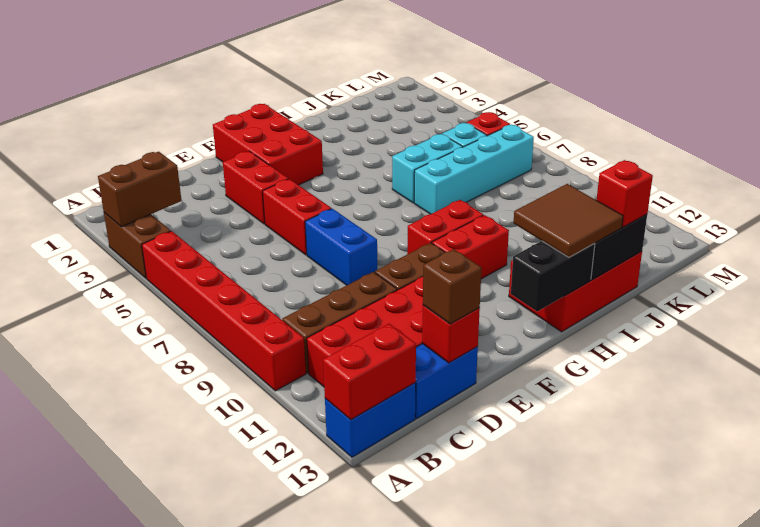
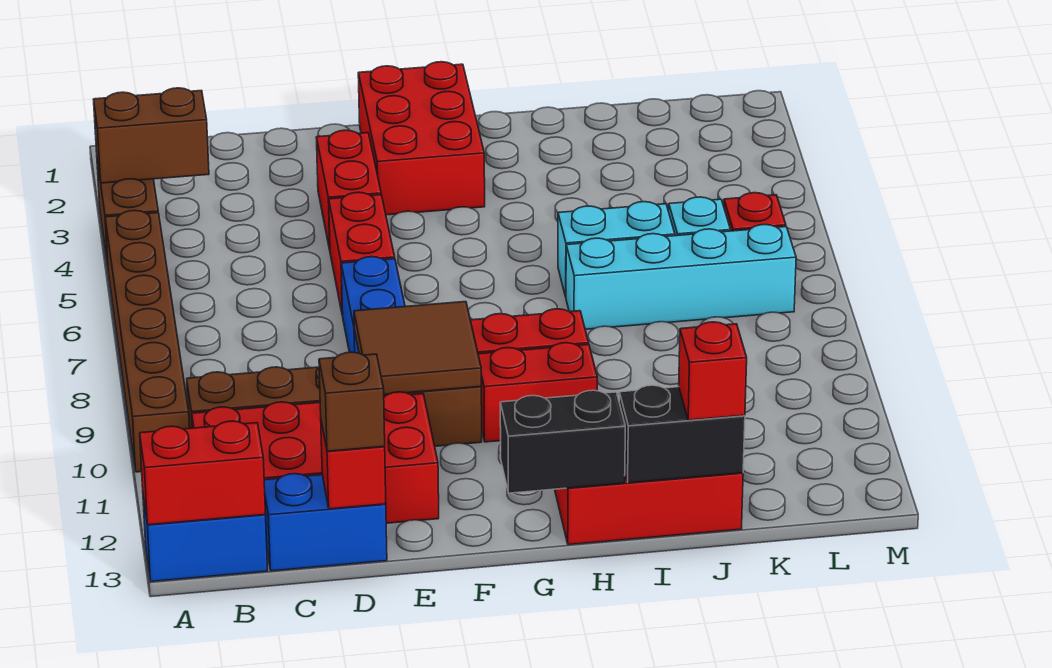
red 1x6 brick [142,231,306,391] -> brown 1x6 brick [105,210,189,472]
brown 2x2 tile [514,184,623,257] -> brown 2x2 tile moved to [354,302,481,395]

